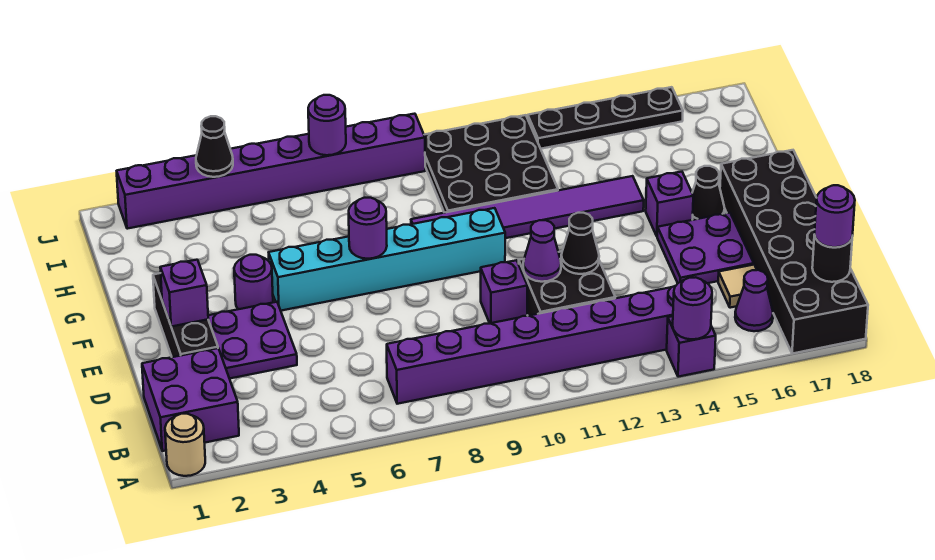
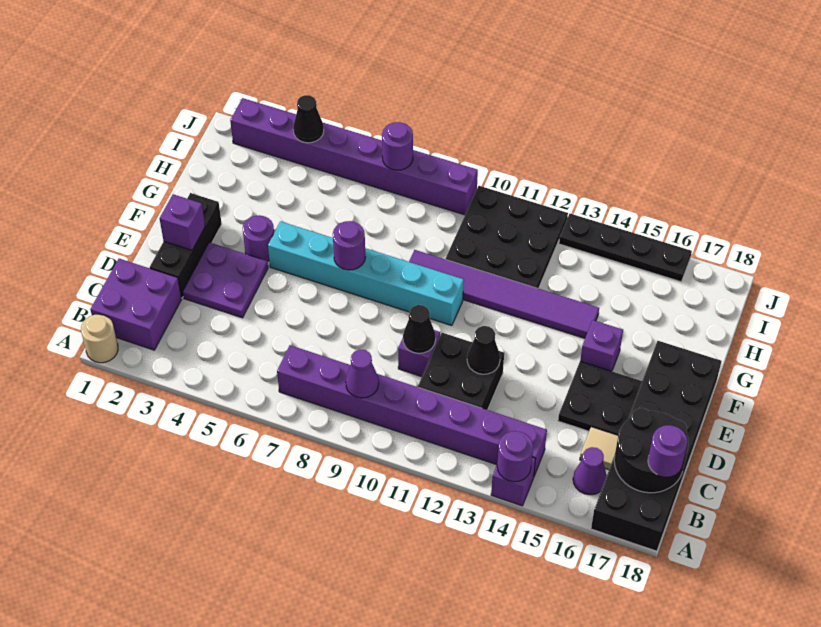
black 1x1 round brick [812,235,852,282] -> black 2x2 round brick [614,408,688,493]
purple 1x1 cone [523,220,561,282] -> purple 1x1 cone moved to [346,350,379,398]
purple 2x2 plate [657,213,754,283] -> black 2x2 plate [558,361,642,435]
black 1x1 cone [692,166,725,220] -> black 1x1 cone moved to [403,305,436,353]

